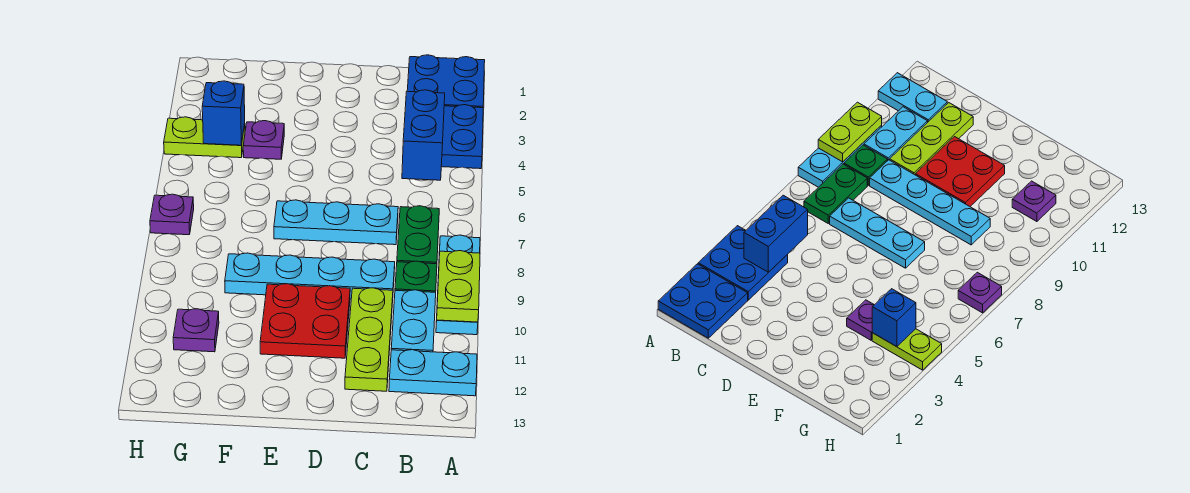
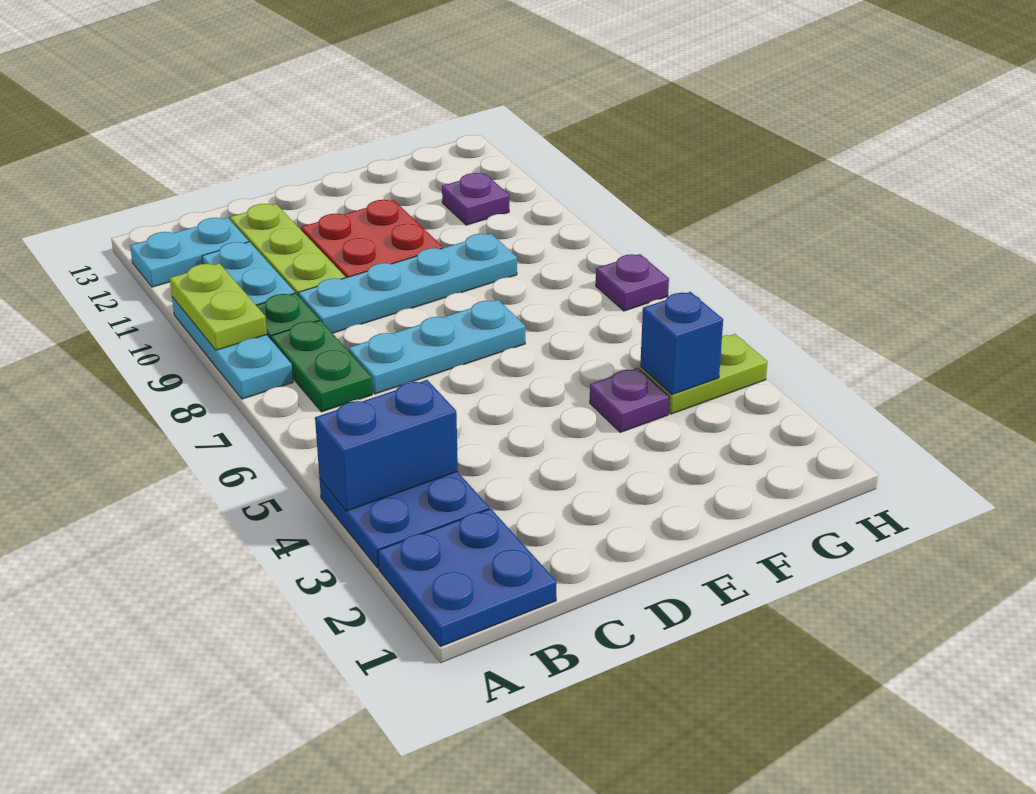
blue 1x2 brick [402,90,445,180] -> blue 1x2 brick turned to [315,380,458,511]

